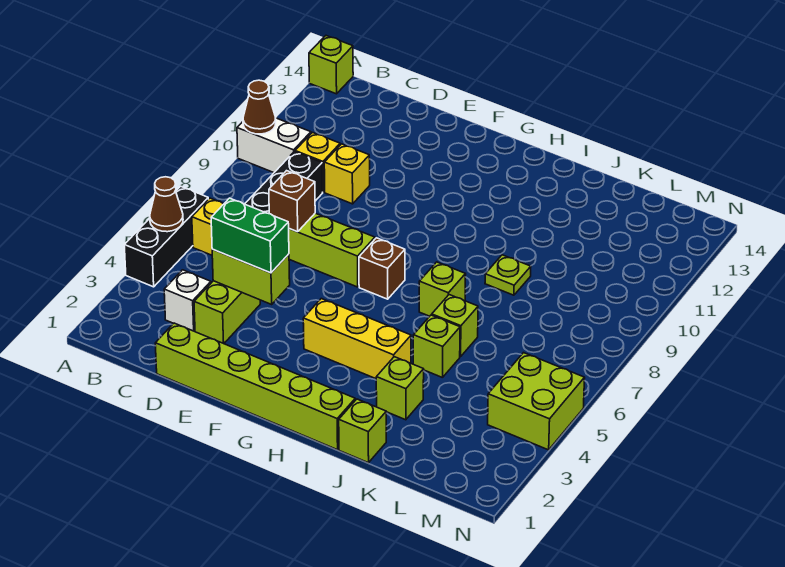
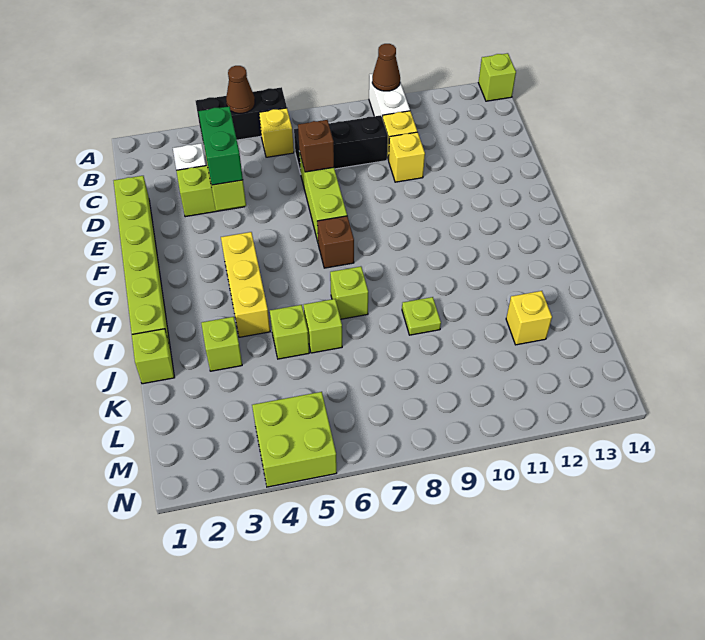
none -> yellow 1x1 brick [506,291,552,345]

